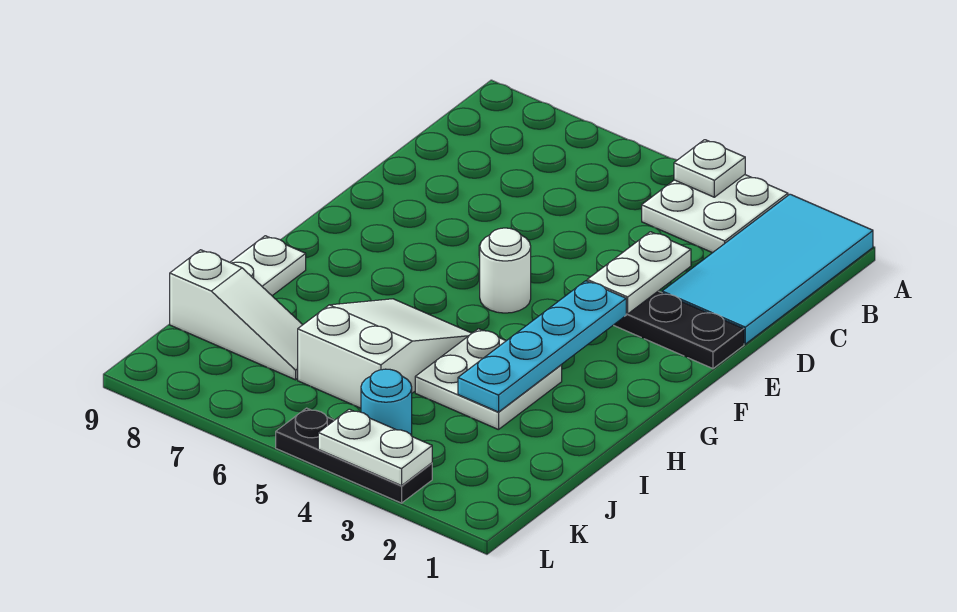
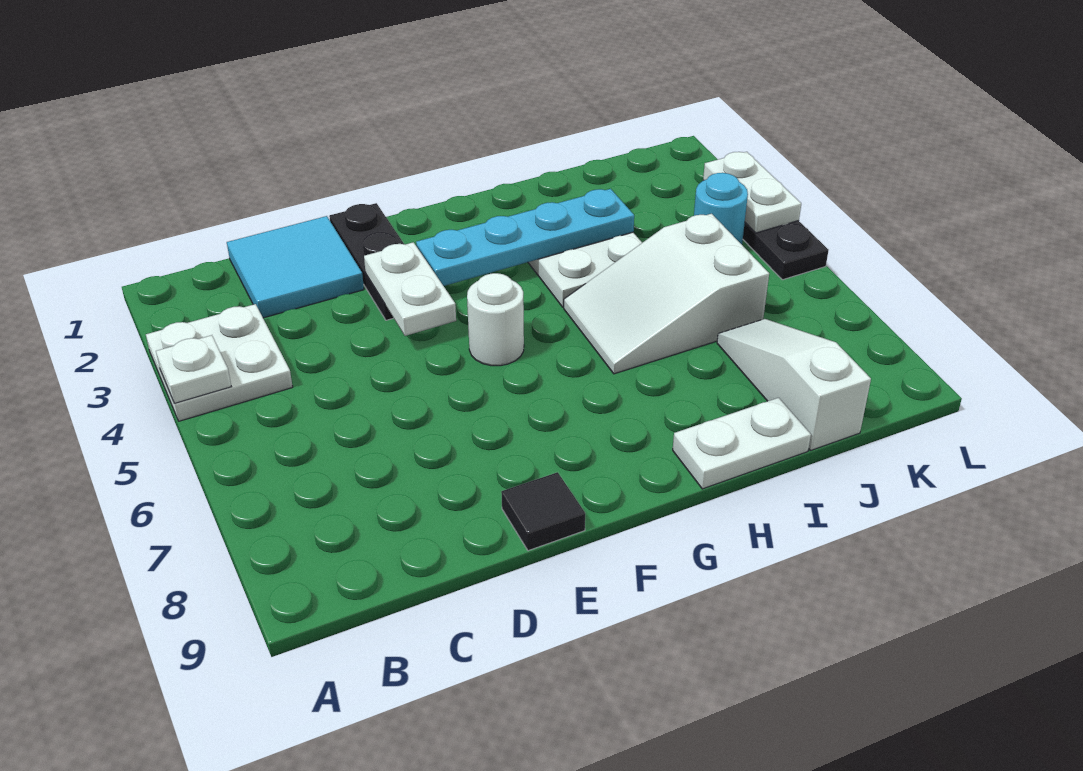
cyan 2x4 tile [662,194,873,344] -> cyan 2x2 tile [227,216,364,318]
white 1x2 plate [587,232,691,314] -> white 1x2 plate turned to [364,242,456,336]
none -> black 1x1 tile [501,472,585,551]

